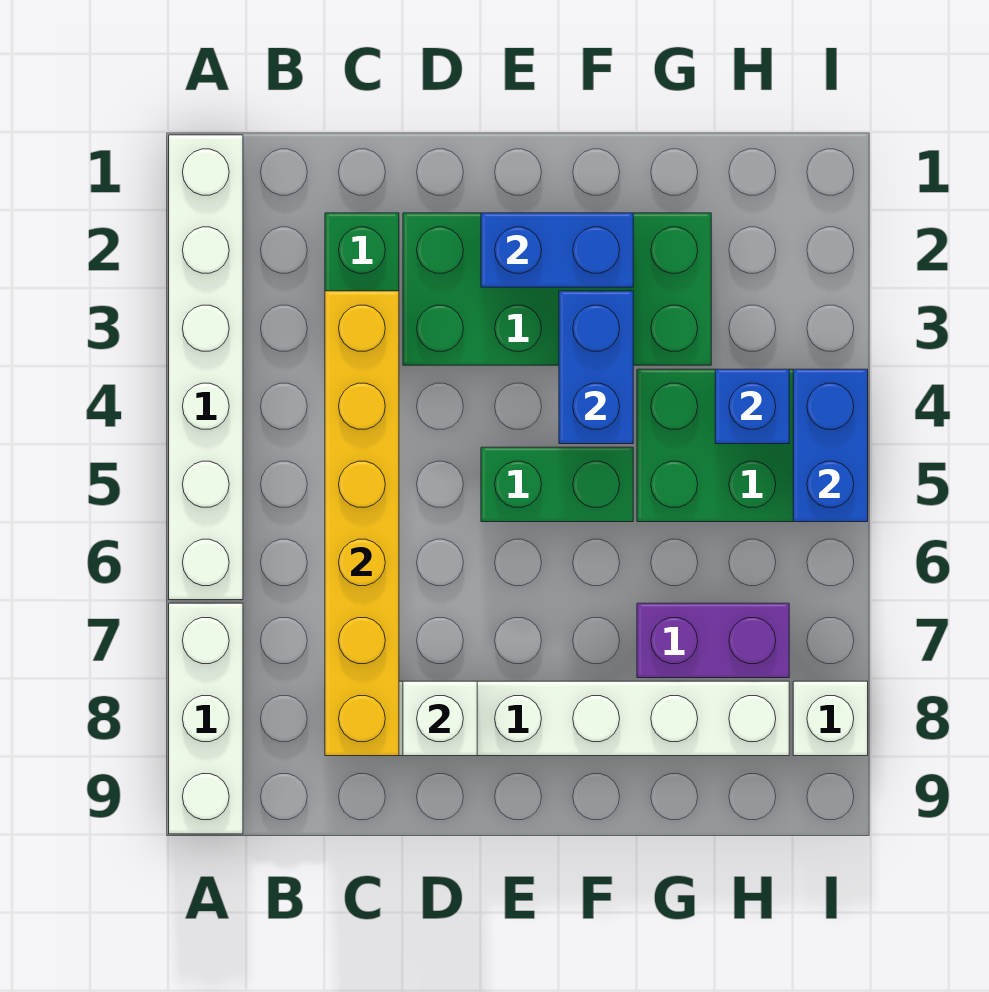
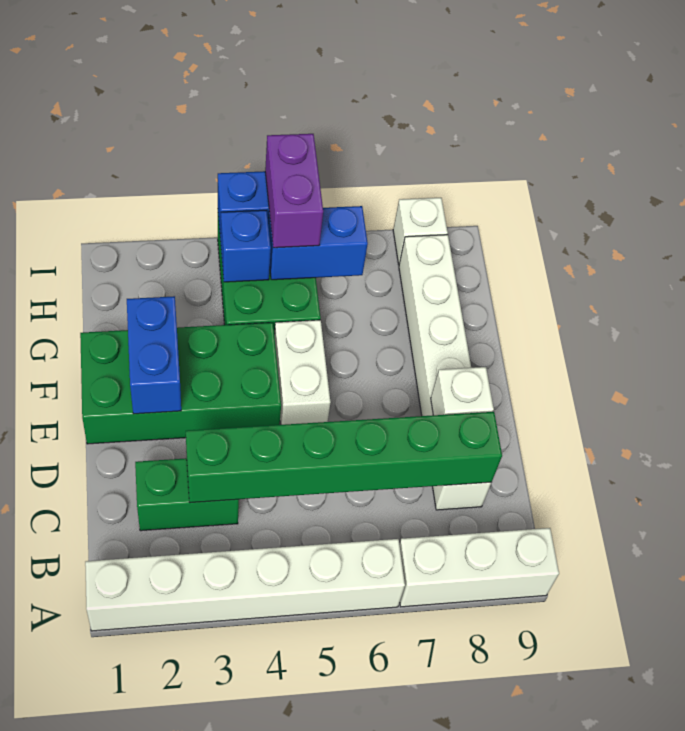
yellow 1x6 brick [325,291,399,756] -> green 1x6 brick [186,412,502,503]
green 2x4 brick [403,213,711,365] -> green 2x4 brick turned to [80,323,281,444]
green 1x2 brick [481,447,633,522] -> white 1x2 brick [274,320,330,425]
blue 1x2 brick [559,291,633,444] -> blue 1x2 brick moved to [268,206,368,280]
purple 1x2 brick [637,603,789,678] -> purple 1x2 brick moved to [265,134,323,248]

